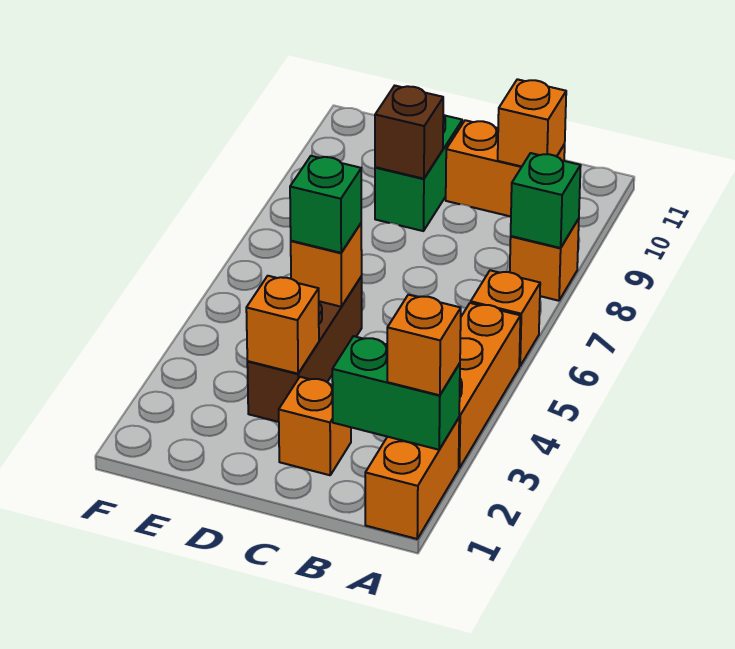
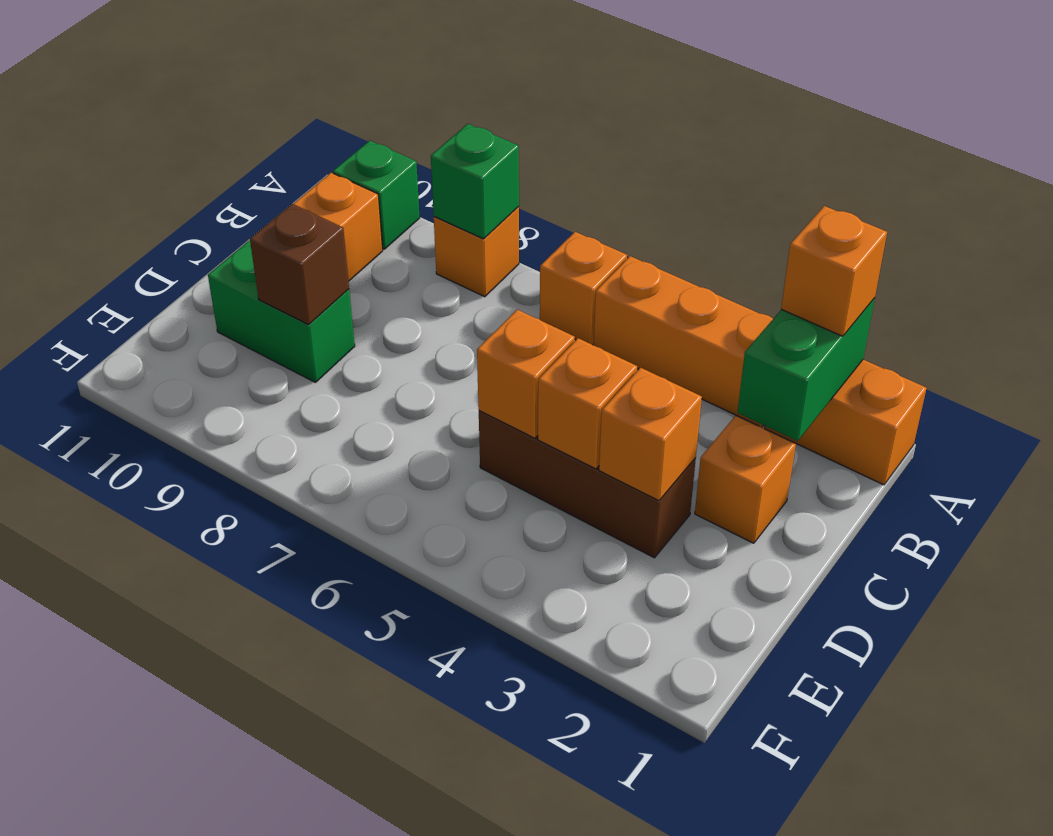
orange 1x1 brick [498,79,566,167] -> orange 1x1 brick moved to [538,338,637,469]
green 1x1 brick [290,156,361,253] -> green 1x1 brick moved to [333,141,420,249]

